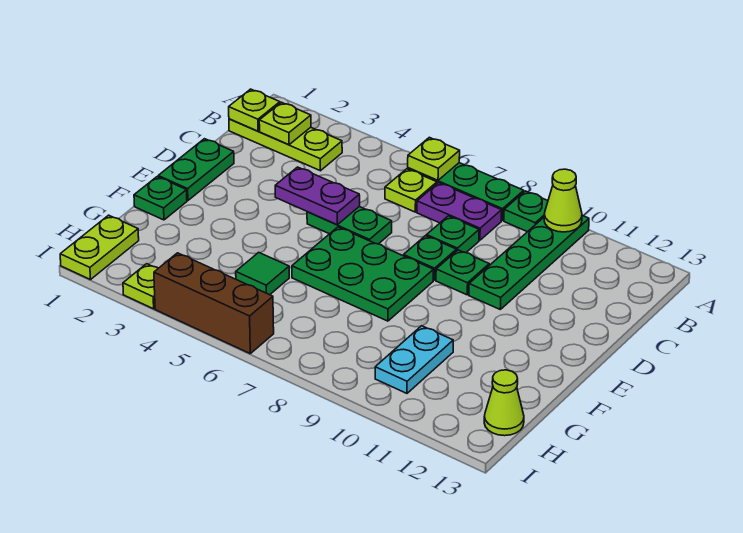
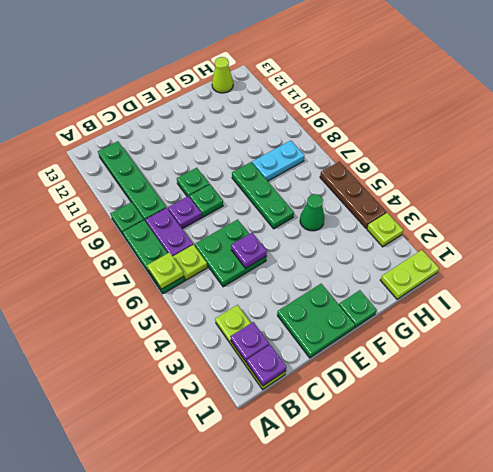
green 1x4 plate [469,215,589,309] -> green 1x4 plate turned to [98,141,166,221]
lime 1x1 cone [544,169,582,232] -> none
lime 1x1 plate [229,89,280,131] -> purple 1x1 plate [247,345,286,386]
lime 1x1 plate [259,102,311,145] -> purple 1x1 plate [231,322,269,362]
green 1x1 plate [427,216,479,253] -> purple 1x1 plate [168,196,202,229]
green 1x2 plate [158,139,234,201] -> green 2x2 plate [277,284,355,358]
purple 1x2 plate [275,167,360,225] -> purple 1x1 plate [231,233,267,269]
green 1x2 plate [307,207,392,244] -> green 2x2 plate [195,220,267,287]
green 2x3 plate [292,227,434,321] -> green 1x3 plate [232,162,294,229]
green 1x1 tile [236,252,289,295] -> green 1x1 cone [300,194,325,231]
cyan 1x2 plate [375,326,453,393] -> cyan 1x2 plate moved to [252,141,304,181]
brown 1x3 brick [154,253,274,353] -> brown 1x3 plate [320,162,386,228]

